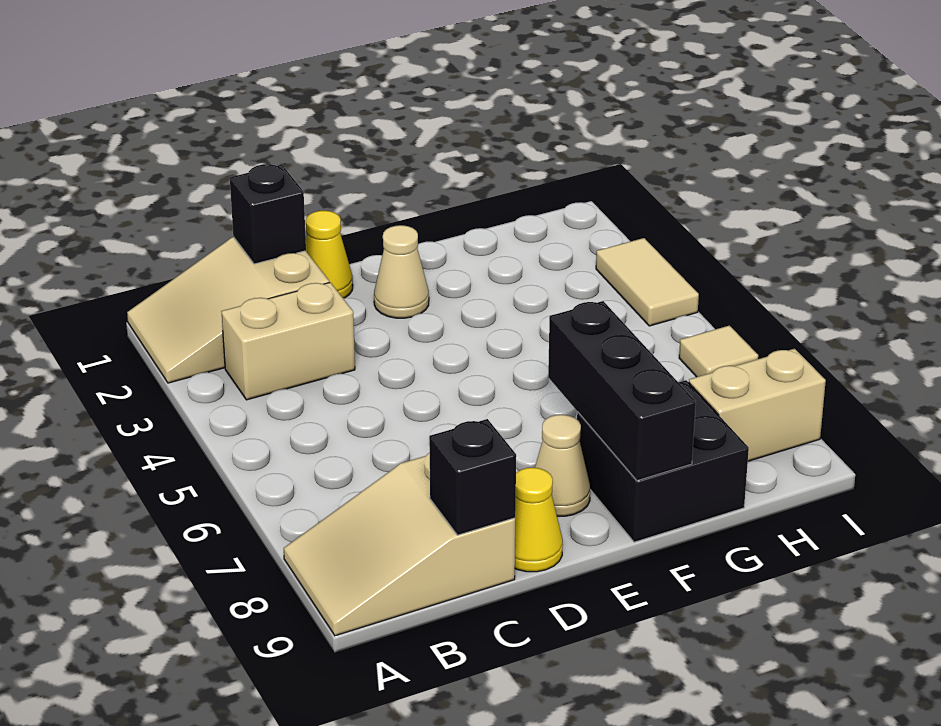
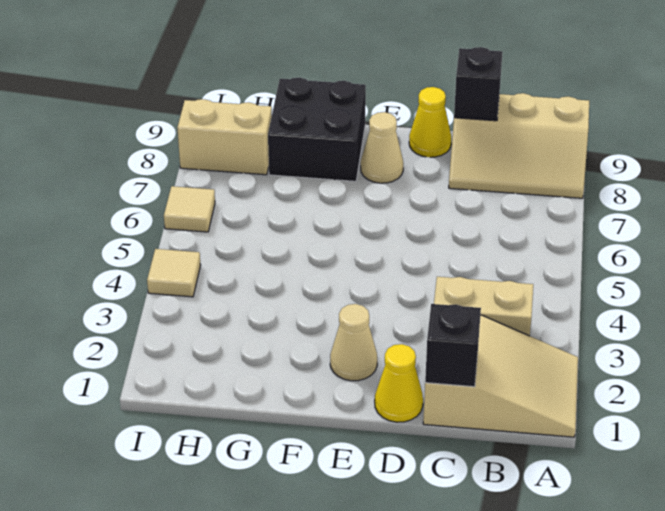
tan 2x3 slope [284,453,515,636] -> tan 2x3 slope turned to [449,93,589,198]
black 1x3 brick [548,301,696,481] -> none
tan 1x2 tile [596,238,699,326] -> tan 1x1 tile [147,249,201,297]

